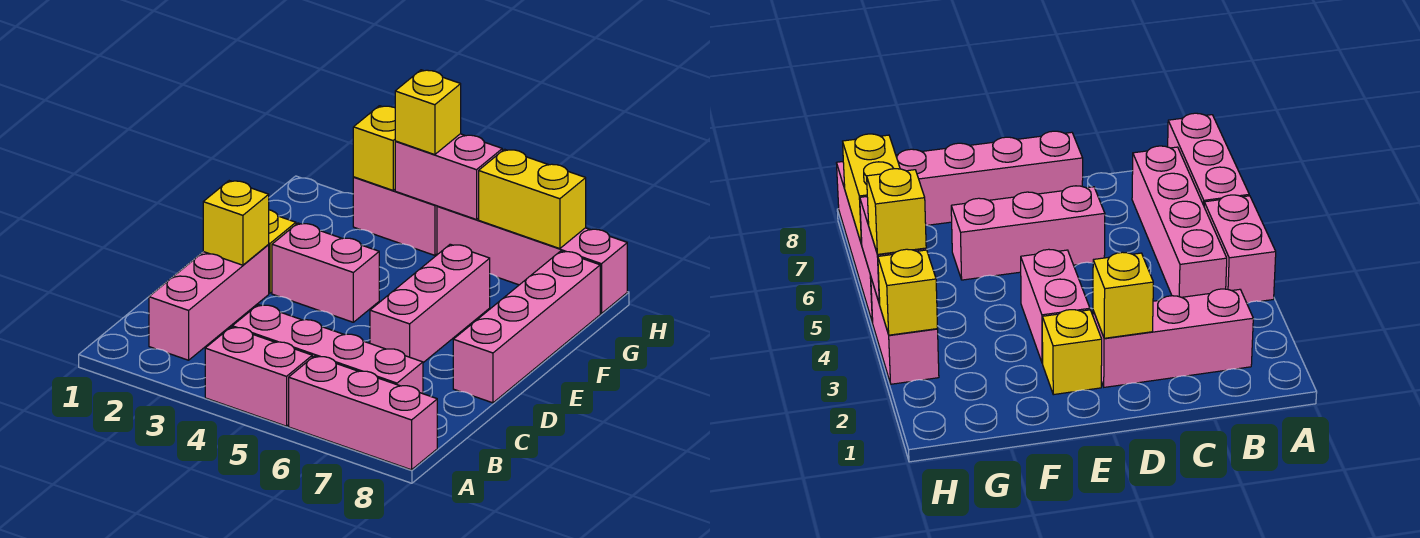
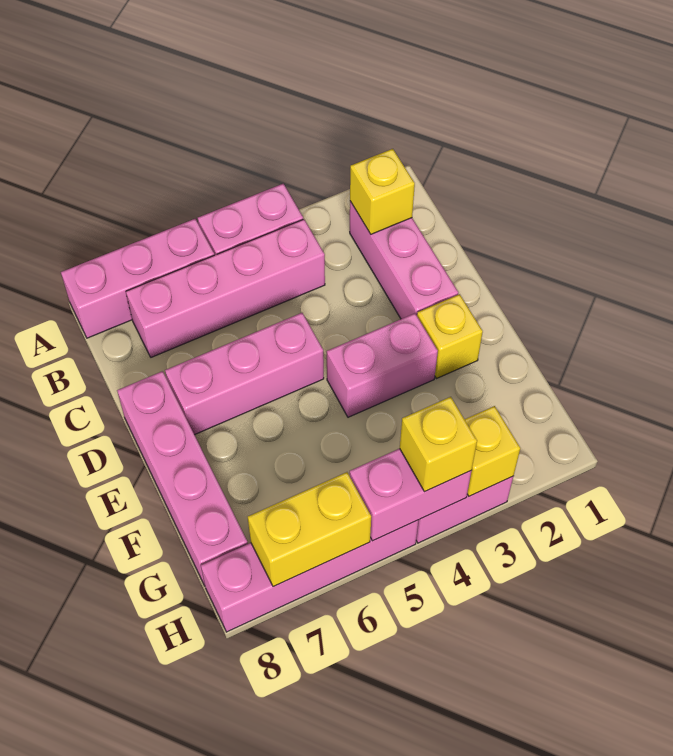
yellow 1x1 brick [203,181,269,265] -> yellow 1x1 brick moved to [350,149,415,234]
pink 1x3 brick [370,244,490,363] -> pink 1x3 brick turned to [165,313,324,435]

